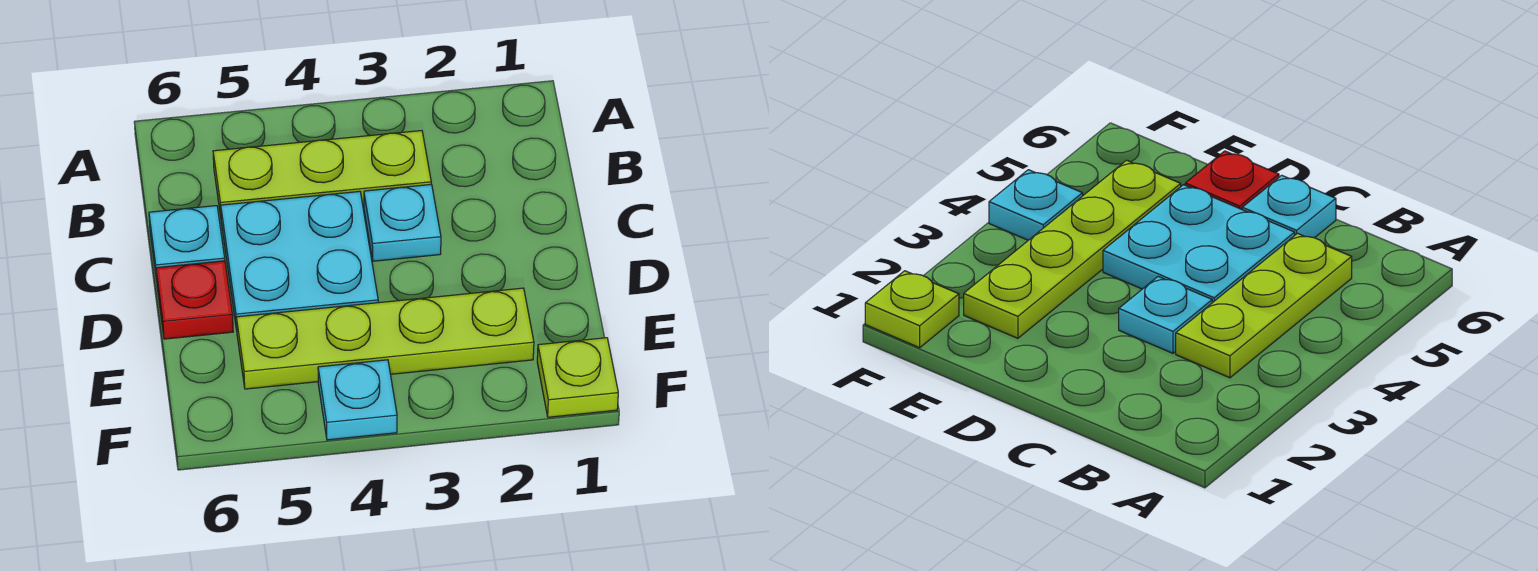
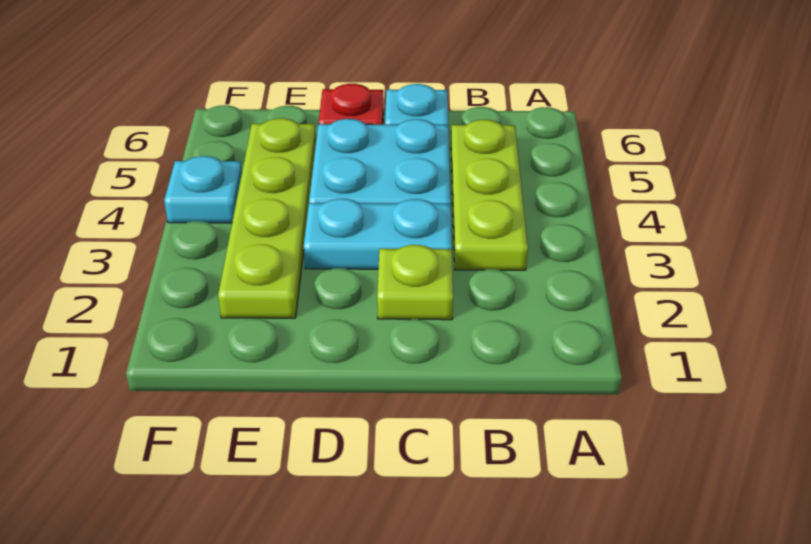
cyan 1x1 plate [364,184,441,261] -> cyan 1x2 plate [304,199,452,269]
lime 1x1 plate [537,338,618,417] -> lime 1x1 plate moved to [377,245,453,320]

